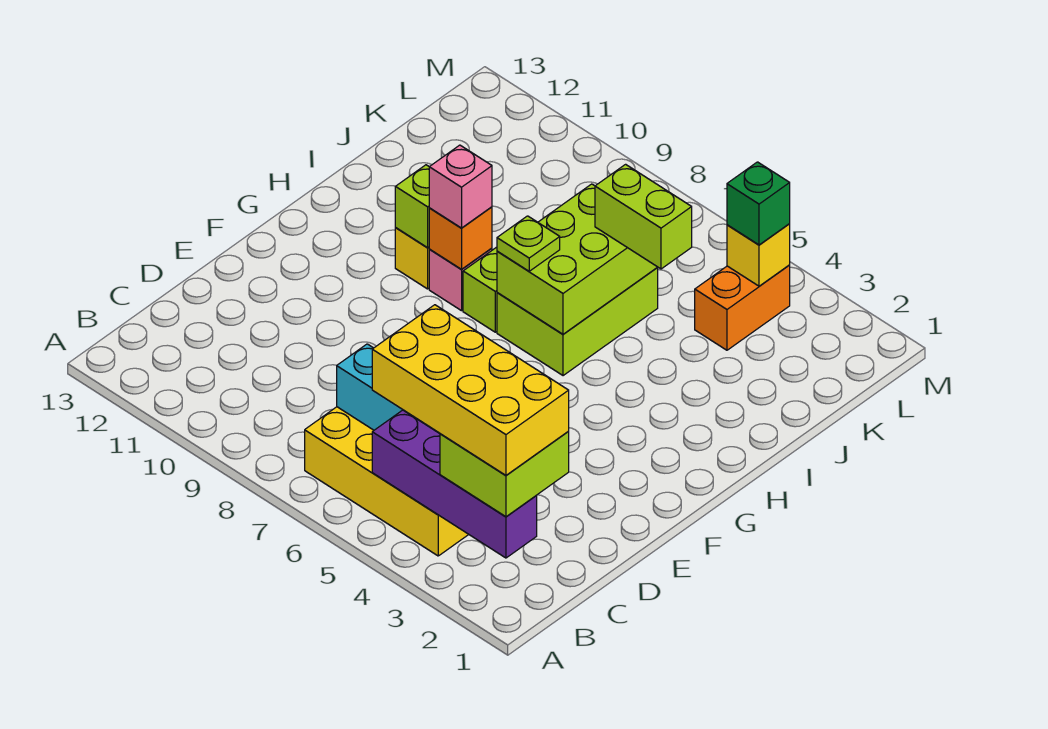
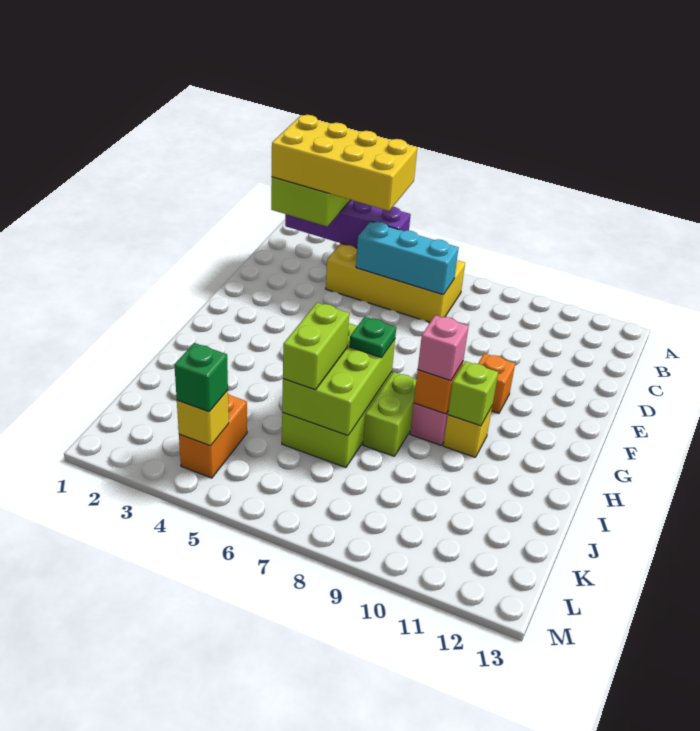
none -> orange 1x1 brick [478,353,515,413]
lime 1x1 plate [497,216,560,271] -> green 1x1 plate [349,317,396,358]
lime 1x2 brick [595,164,692,269] -> lime 1x2 brick turned to [283,303,349,390]

